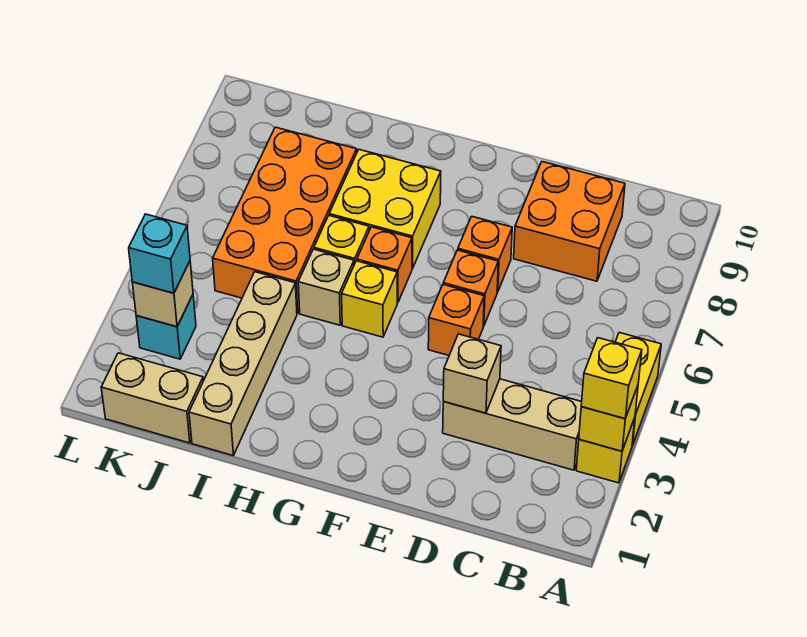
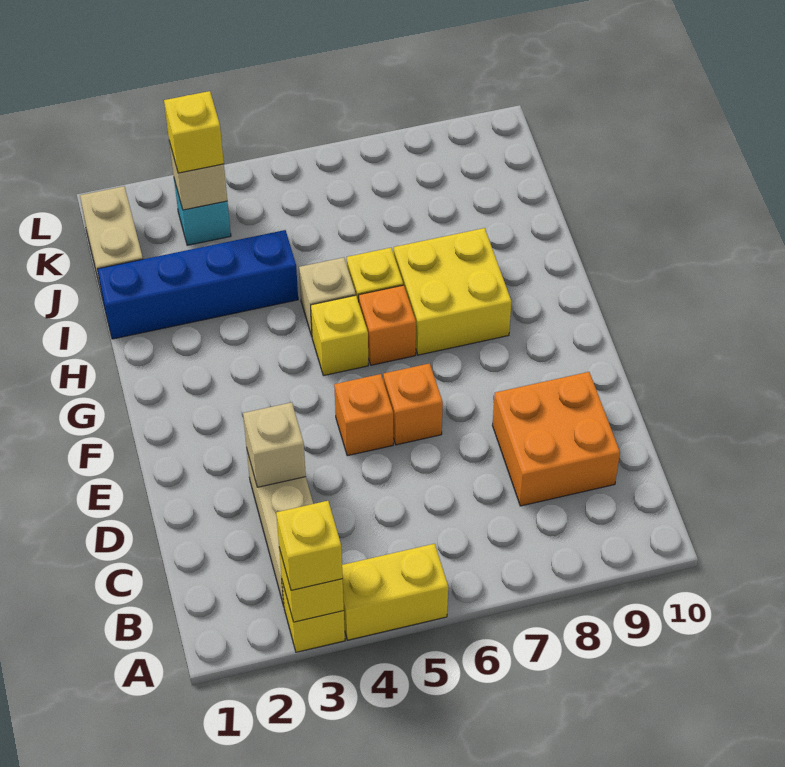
orange 1x1 brick [458,216,512,292] -> none
tan 1x4 brick [189,272,297,456] -> blue 1x4 brick [97,230,298,339]
orange 2x4 brick [213,127,357,314] -> none
cyan 1x1 brick [129,214,190,293] -> yellow 1x1 brick [164,91,224,173]

